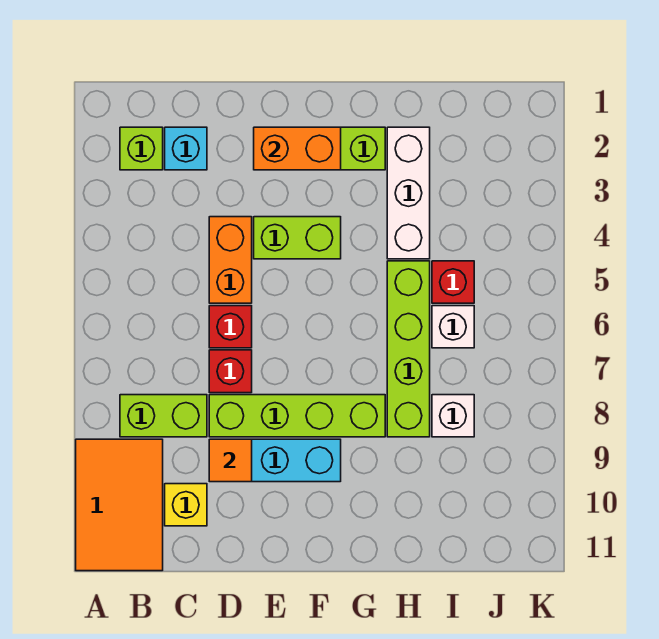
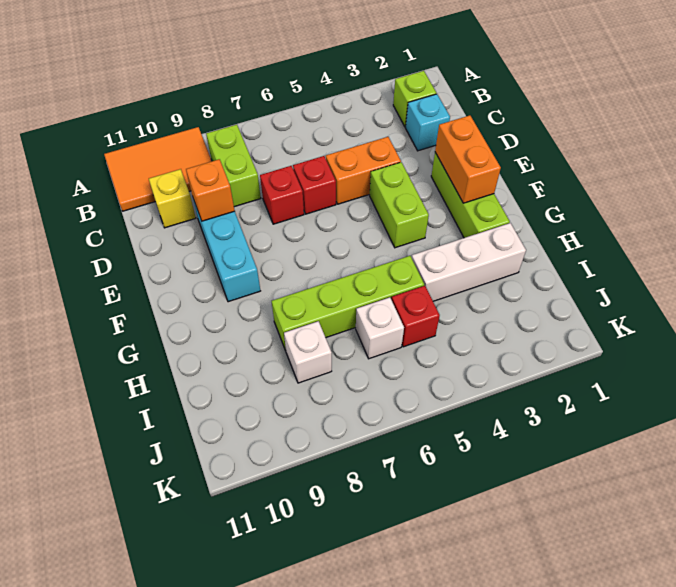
lime 1x4 brick [209,395,385,437] -> none
orange 1x1 tile [209,439,252,482] -> orange 1x1 brick [186,159,235,221]

